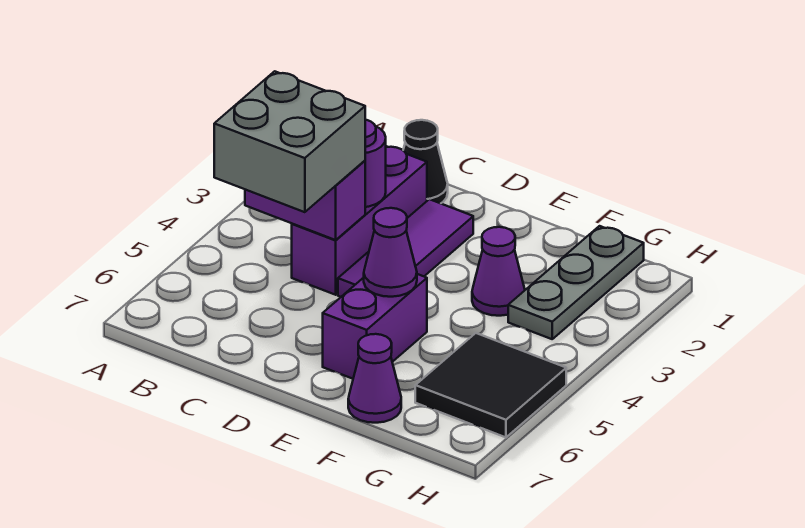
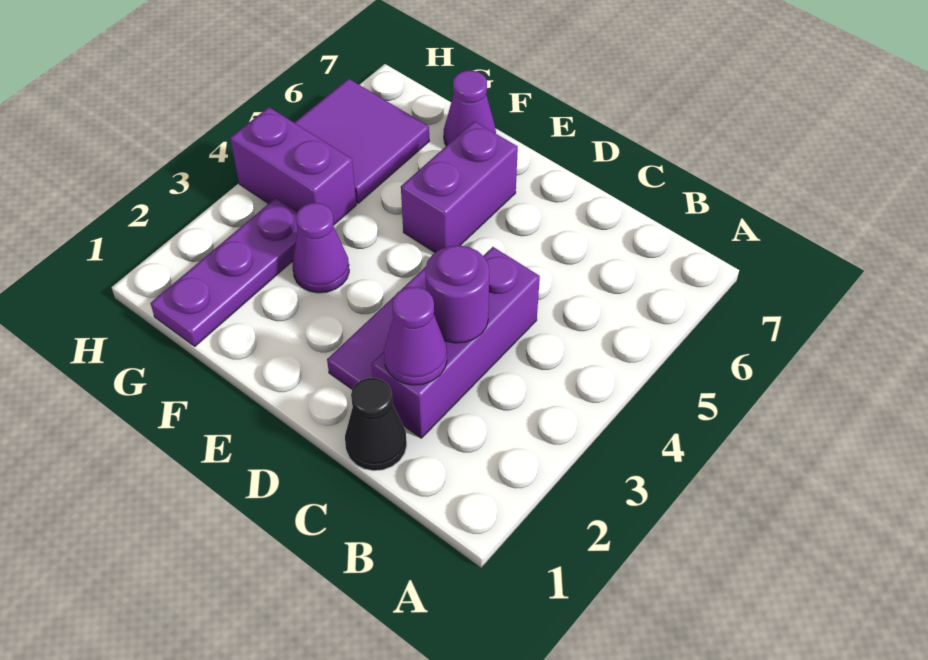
purple 1x2 brick [245,161,365,240] -> purple 1x2 brick moved to [230,107,356,224]
grey 2x2 brick [214,71,365,212] -> none
purple 1x1 cone [364,208,417,297] -> purple 1x1 cone moved to [384,287,447,385]
grey 1x3 plate [508,226,644,339] -> purple 1x3 plate [150,198,298,346]
black 2x2 tile [415,333,566,437] -> purple 2x2 tile [294,79,429,203]

